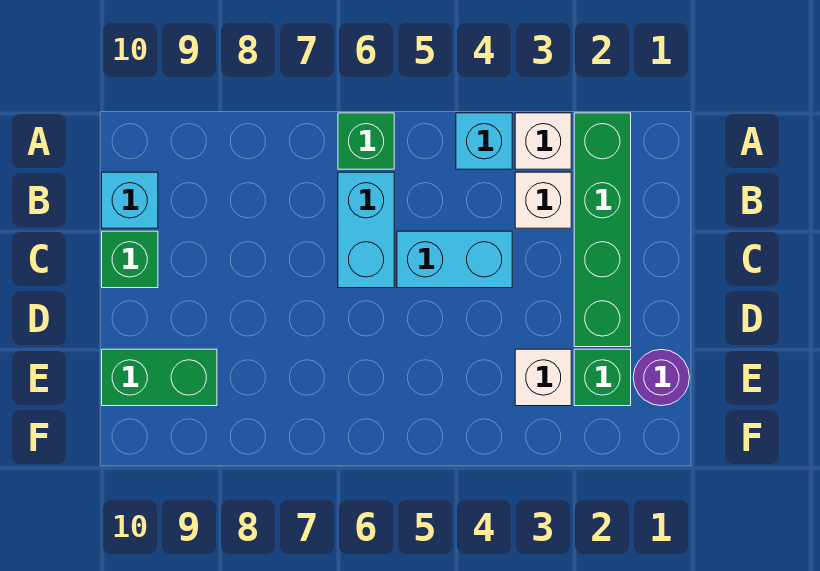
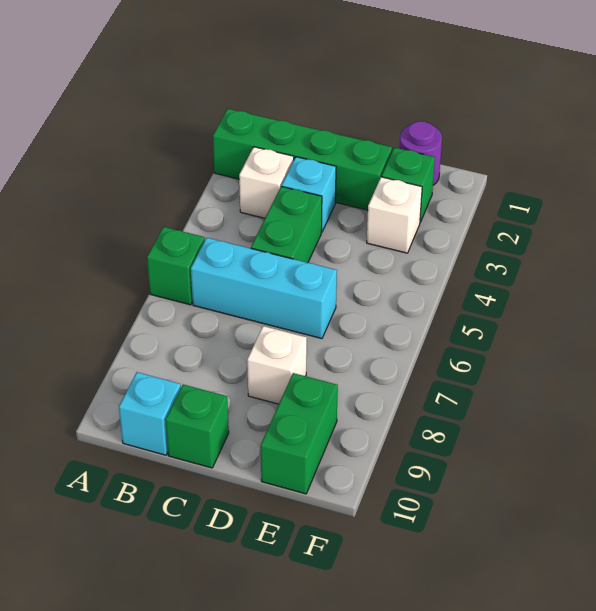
white 1x1 brick [515,113,571,169] -> white 1x1 brick moved to [247,326,307,404]
cyan 1x1 brick [456,113,512,169] -> cyan 1x1 brick moved to [282,157,336,232]
cyan 1x2 brick [338,172,394,288] -> cyan 1x3 brick [191,238,337,339]
cyan 1x2 brick [397,231,512,288] -> green 1x2 brick [251,186,322,263]

